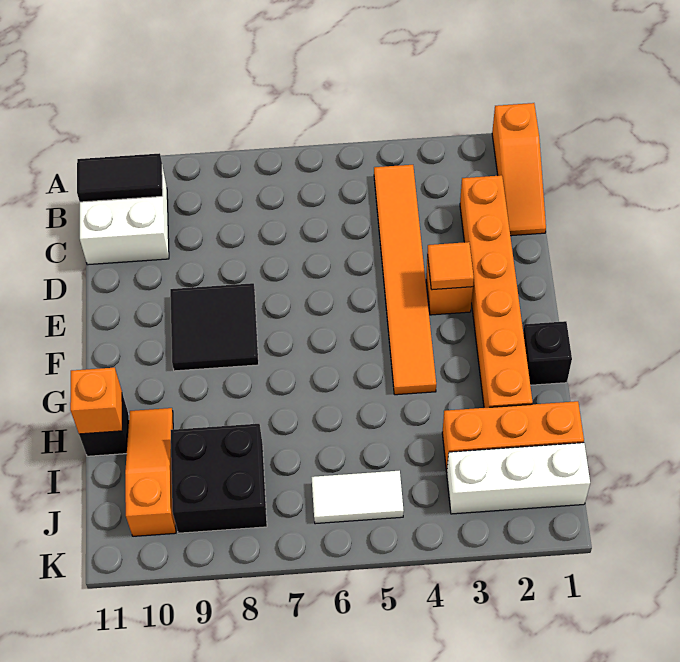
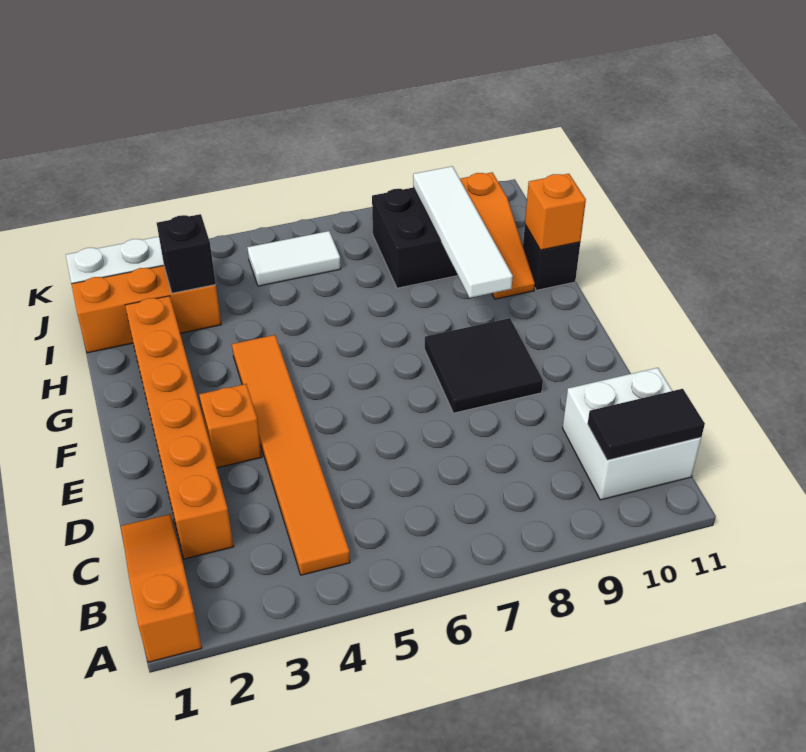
orange 1x1 tile [427,242,474,290] -> none
black 1x1 brick [523,321,572,385] -> black 1x1 brick moved to [157,214,216,293]
none -> white 1x4 tile [413,166,513,298]

